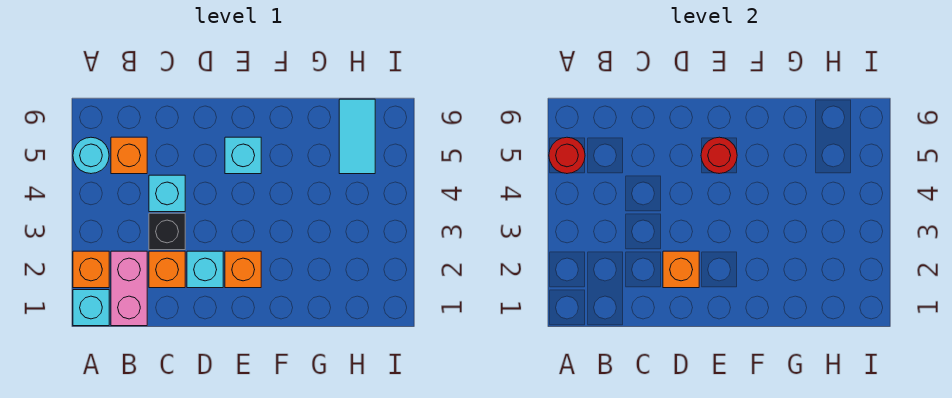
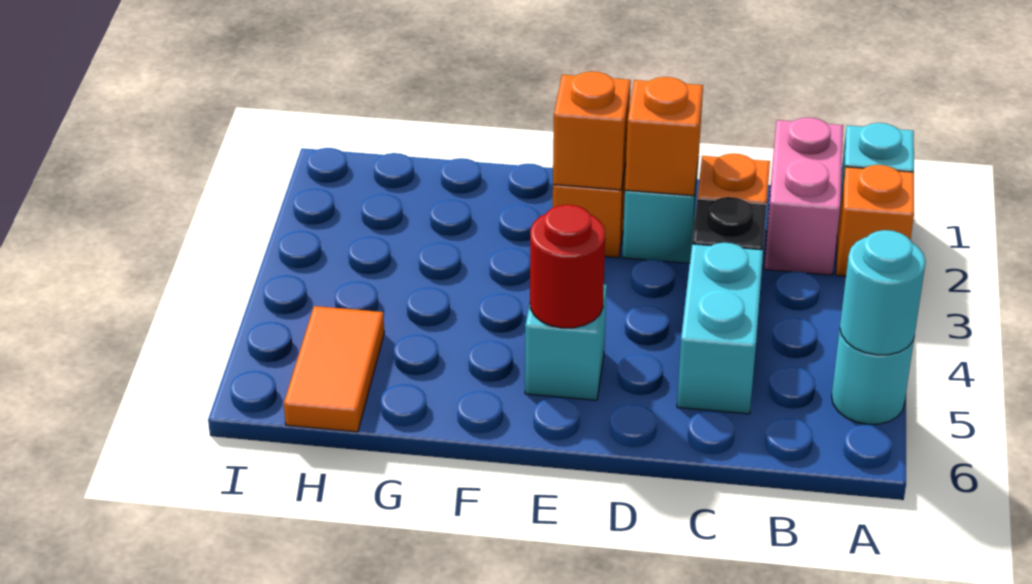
red 1x1 round brick [549,137,585,174] -> cyan 1x1 round brick [840,230,926,355]
orange 1x1 brick [111,137,147,174] -> orange 1x1 brick moved to [553,72,631,190]
cyan 1x1 brick [149,175,185,212] -> cyan 1x2 brick [677,243,763,414]
cyan 1x2 tile [339,99,375,174] -> orange 1x2 tile [284,306,384,432]

